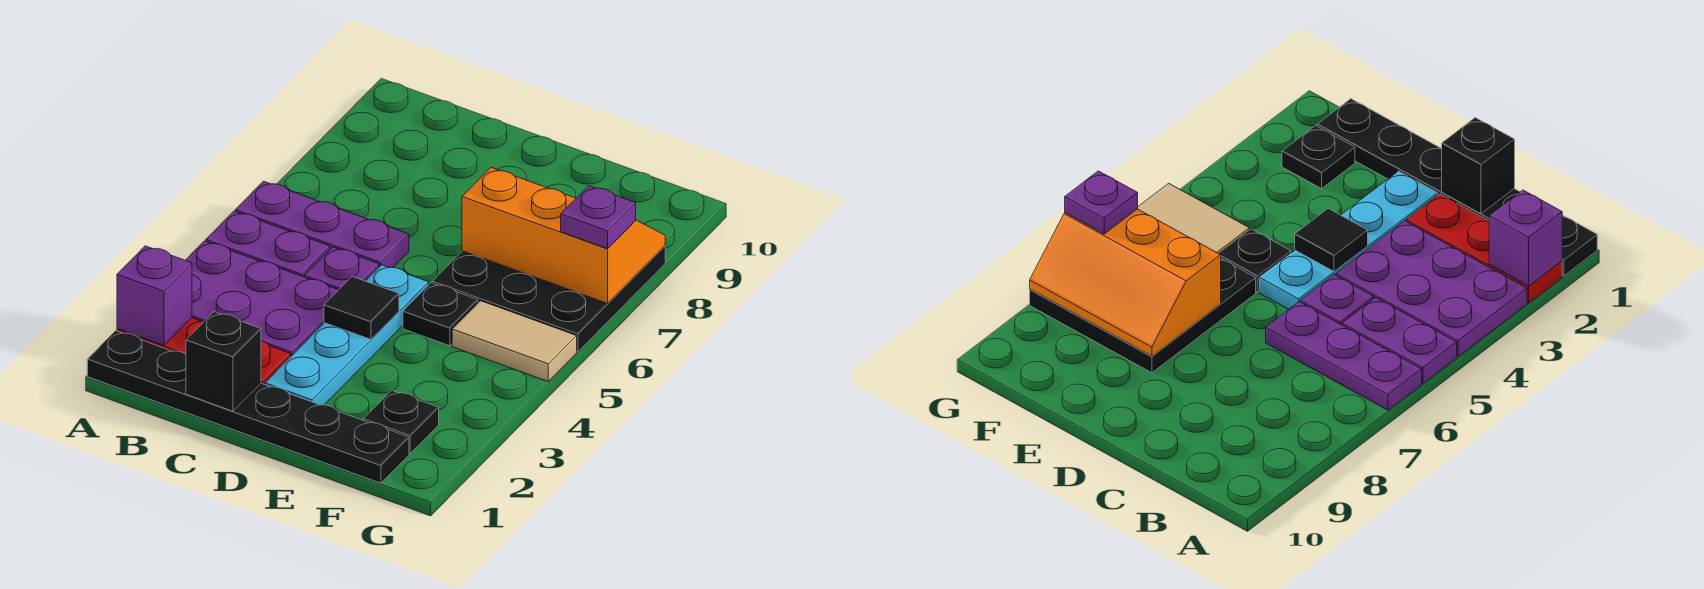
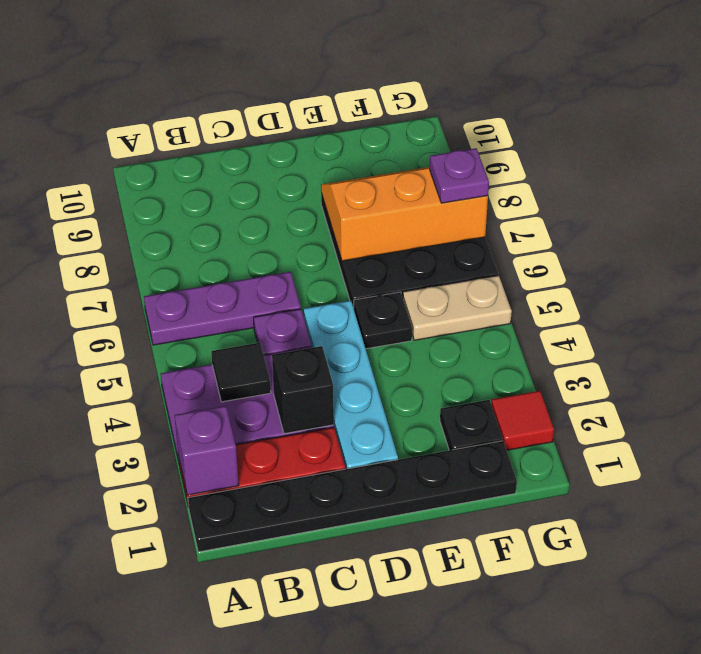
purple 1x2 plate [206,211,330,277] -> none
black 1x1 brick [186,312,261,411] -> black 1x1 brick moved to [272,346,334,434]
black 1x1 tile [324,277,399,339] -> black 1x1 tile moved to [211,343,271,402]
tan 1x2 tile [452,301,577,381] -> tan 1x2 plate [403,275,512,340]
none -> red 1x1 tile [491,391,554,450]

